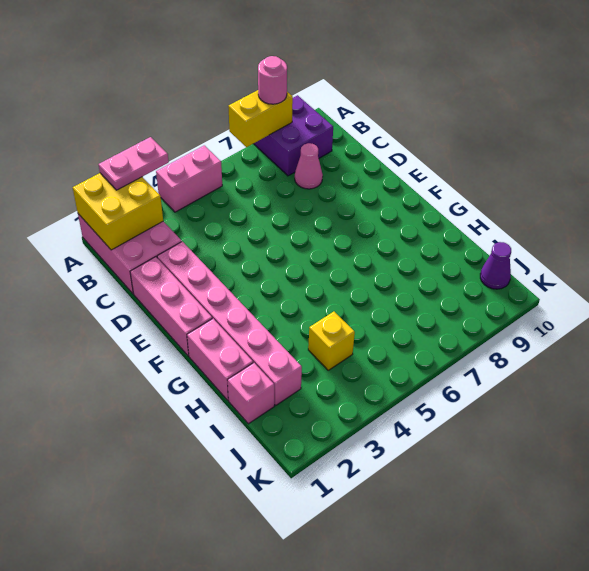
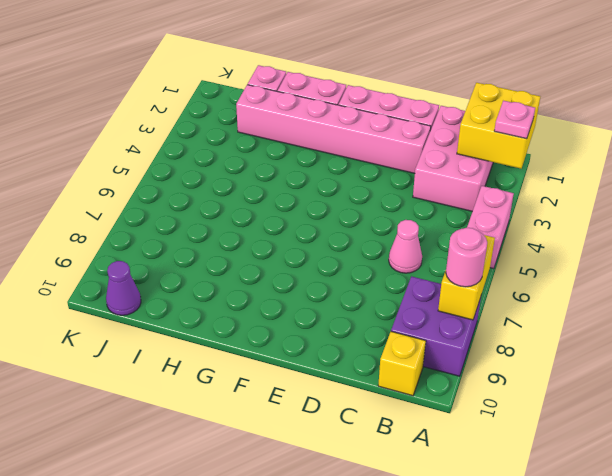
pink 2x3 brick [78,214,182,294] -> pink 2x3 brick turned to [413,106,493,211]
pink 1x2 plate [99,137,169,190] -> pink 1x1 plate [494,101,535,139]
pink 1x1 cone [295,143,323,189] -> pink 1x1 cone moved to [389,220,422,273]
yellow 1x1 brick [308,312,355,370] -> yellow 1x1 brick moved to [378,332,426,396]

